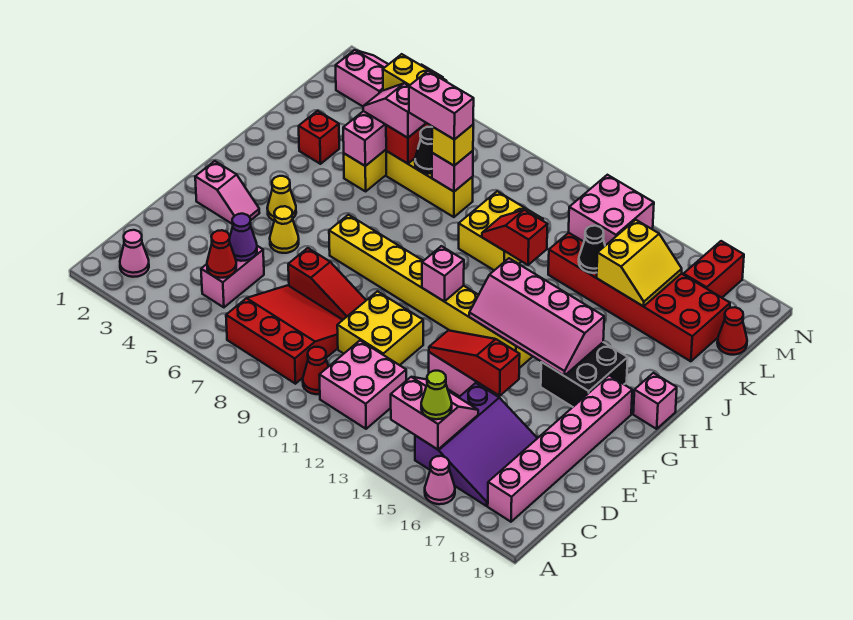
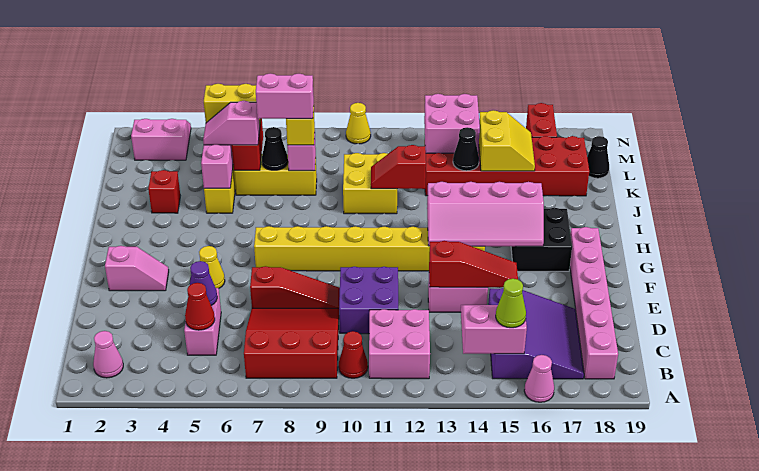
yellow 2x2 brick [337,291,423,365] -> purple 2x2 brick [339,267,398,334]
red 1x3 slope [429,330,520,396] -> red 1x3 slope turned to [429,241,518,287]
yellow 1x1 cone [267,176,296,221] -> yellow 1x1 cone moved to [346,103,371,144]
pink 1x1 brick [422,246,464,301] -> none
pink 1x1 brick [633,373,677,429] -> none
red 1x1 cone [717,307,747,355] -> black 1x1 cone [587,136,609,178]

